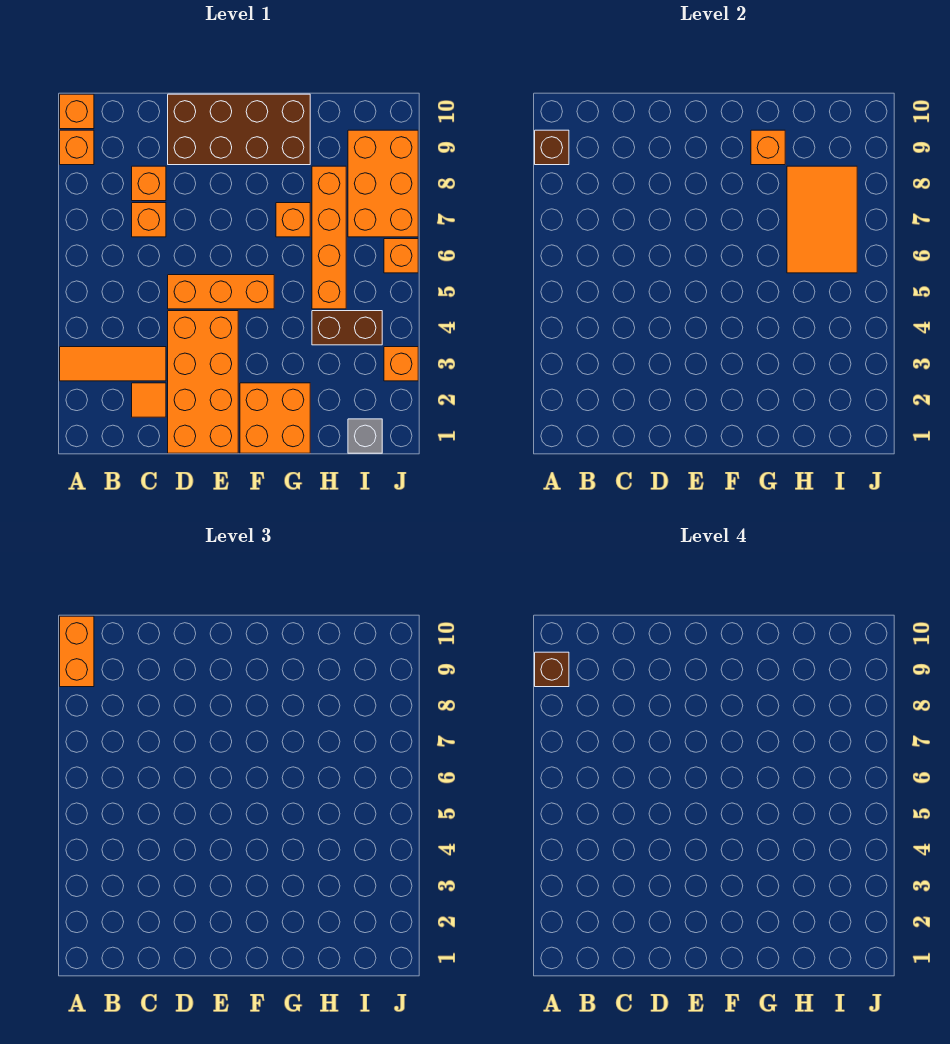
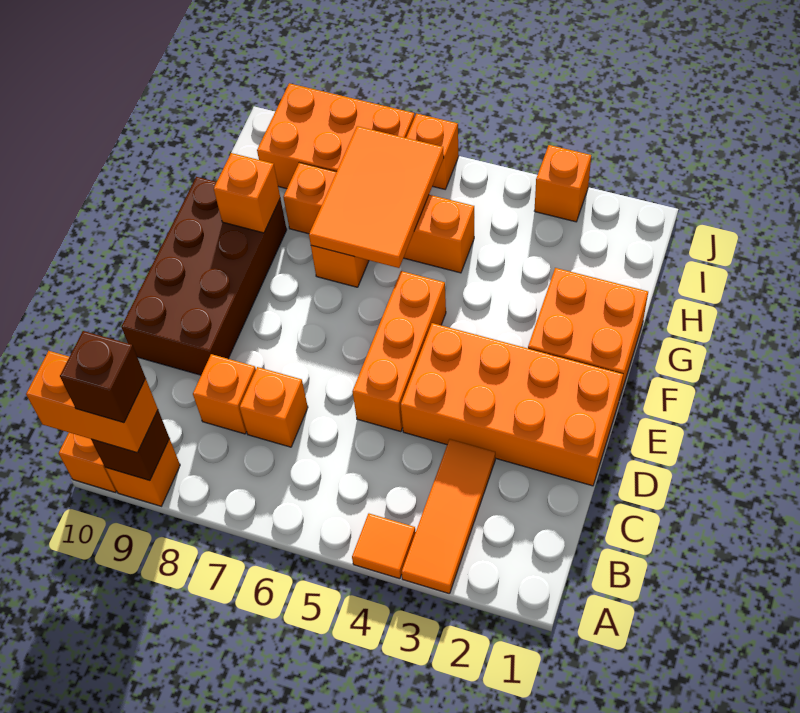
orange 1x1 tile [132,383,166,417] -> orange 1x1 tile moved to [352,514,416,579]
brown 1x2 brick [312,311,382,345] -> none
orange 2x3 tile [787,166,857,273] -> orange 2x3 tile turned to [309,126,444,268]
grey 1x1 brick [348,419,382,453] -> none

